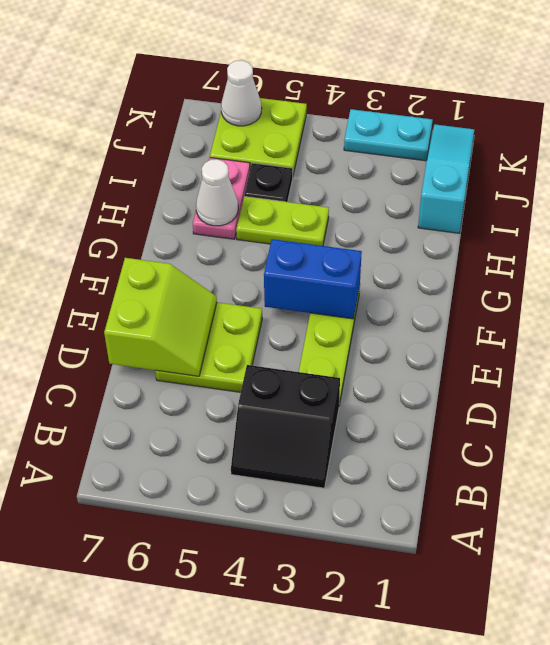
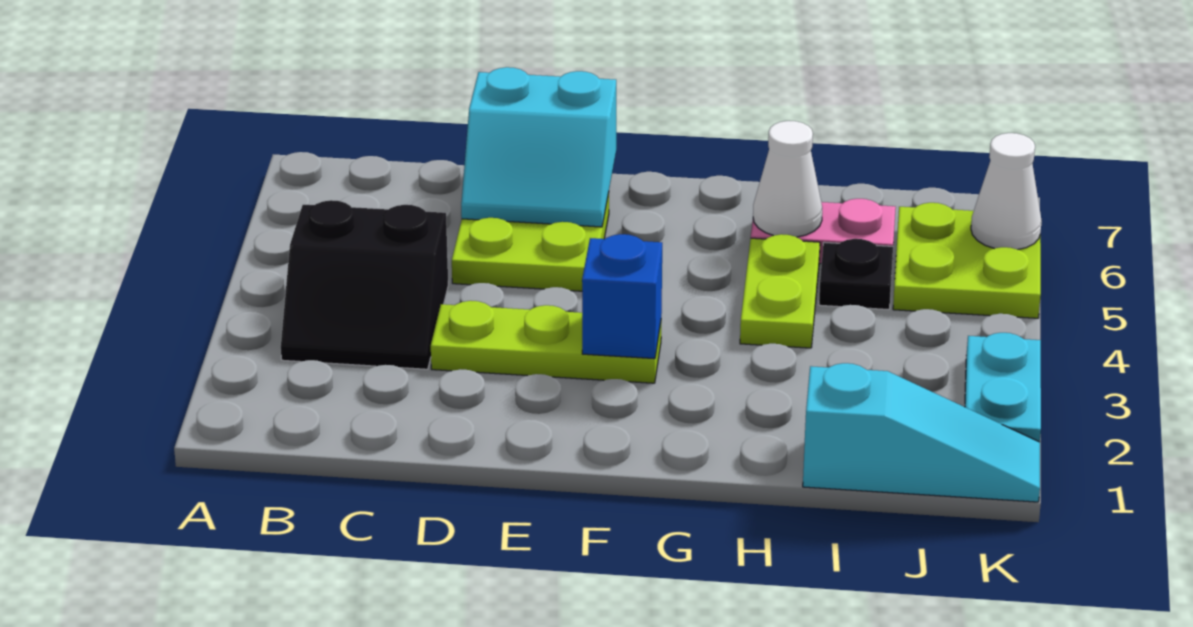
black 2x2 slope [231,365,340,488] -> black 2x2 slope turned to [281,200,448,369]
lime 2x2 slope [104,258,217,376] -> cyan 2x2 slope [461,67,616,227]
blue 1x2 brick [264,239,362,319] -> blue 1x1 brick [582,234,662,359]

